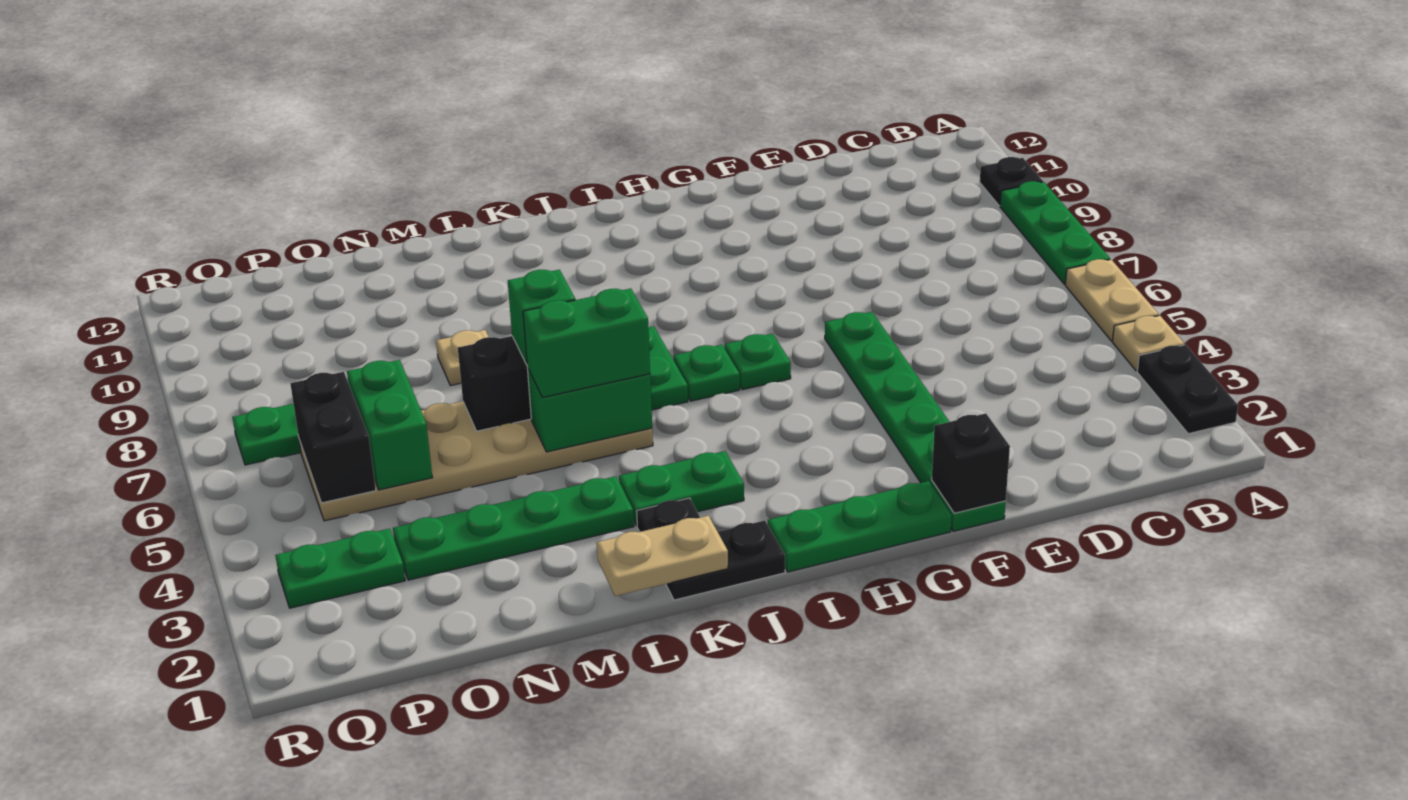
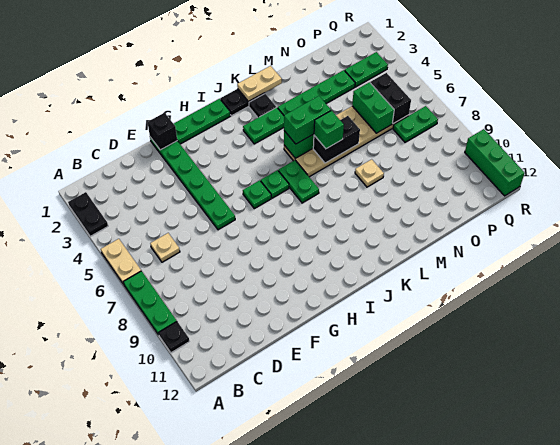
tan 1x1 plate [1112,315,1184,371] -> tan 1x1 plate moved to [150,233,180,262]
none -> green 1x3 brick [465,129,525,196]

